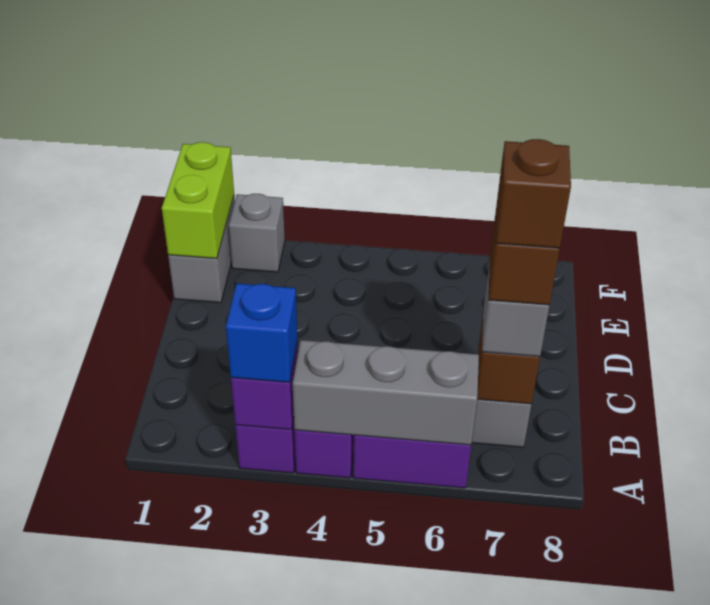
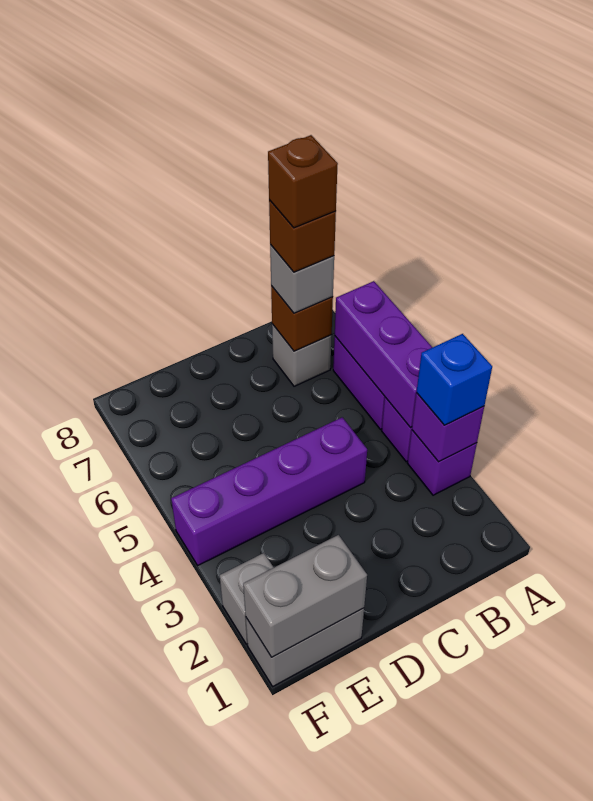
grey 1x3 brick [293,340,479,445] -> purple 1x3 brick [335,281,432,428]
none -> purple 1x4 brick [171,417,367,565]
lime 1x2 brick [162,142,234,259] -> grey 1x2 brick [243,535,367,657]

